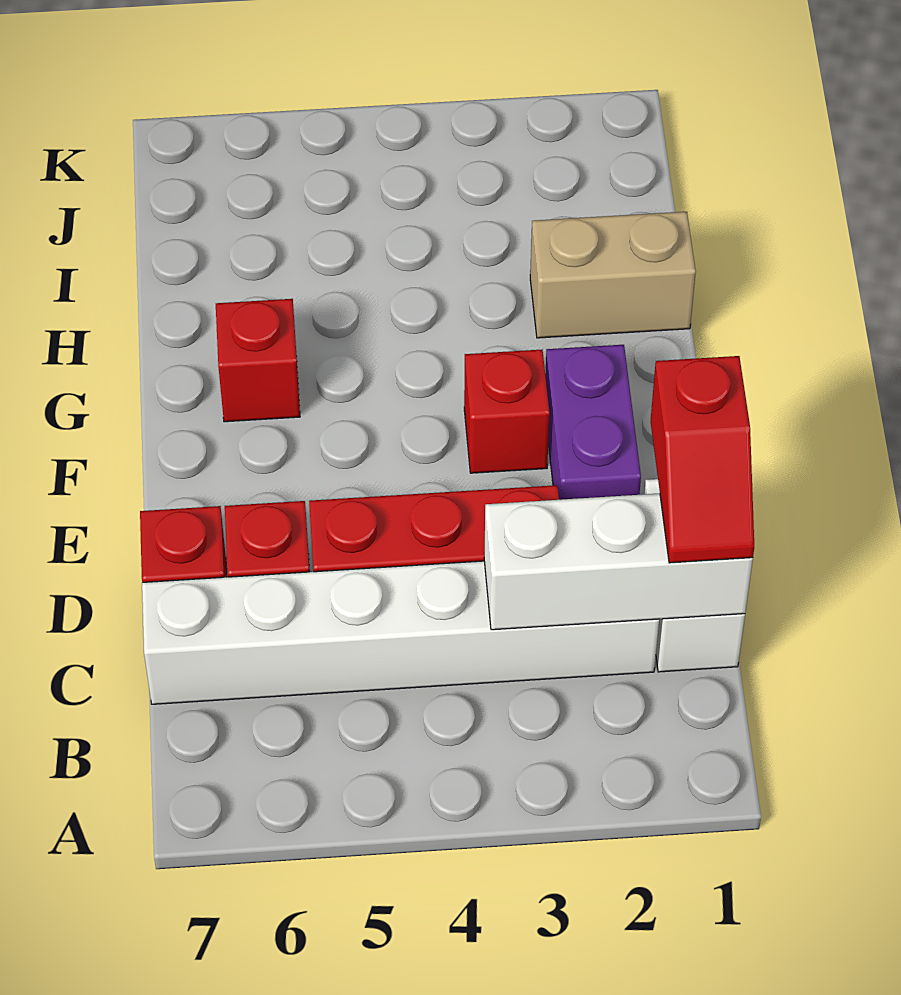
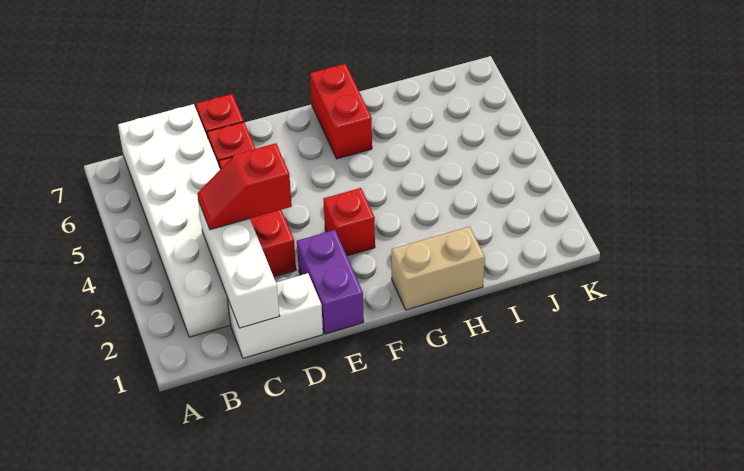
red 1x2 slope [651,356,754,563] -> red 1x2 slope moved to [197,143,292,230]
white 1x6 brick [142,561,659,704] -> white 2x6 brick [118,104,231,337]
purple 1x2 brick [545,345,641,500] -> purple 1x2 brick turned to [297,230,364,334]
red 1x1 brick [216,299,300,422] -> red 1x2 brick [310,64,372,159]
tan 1x2 brick [530,212,696,338] -> tan 1x2 brick turned to [392,226,485,310]

